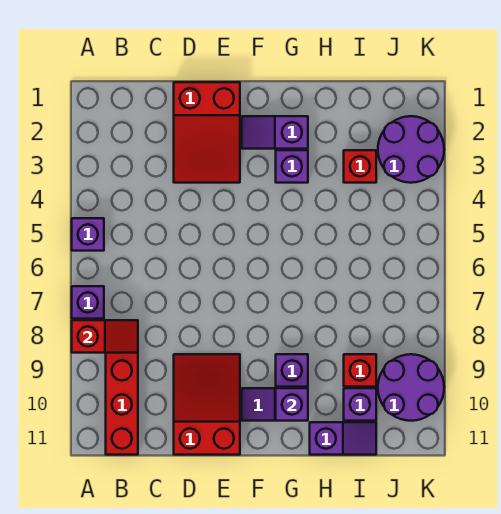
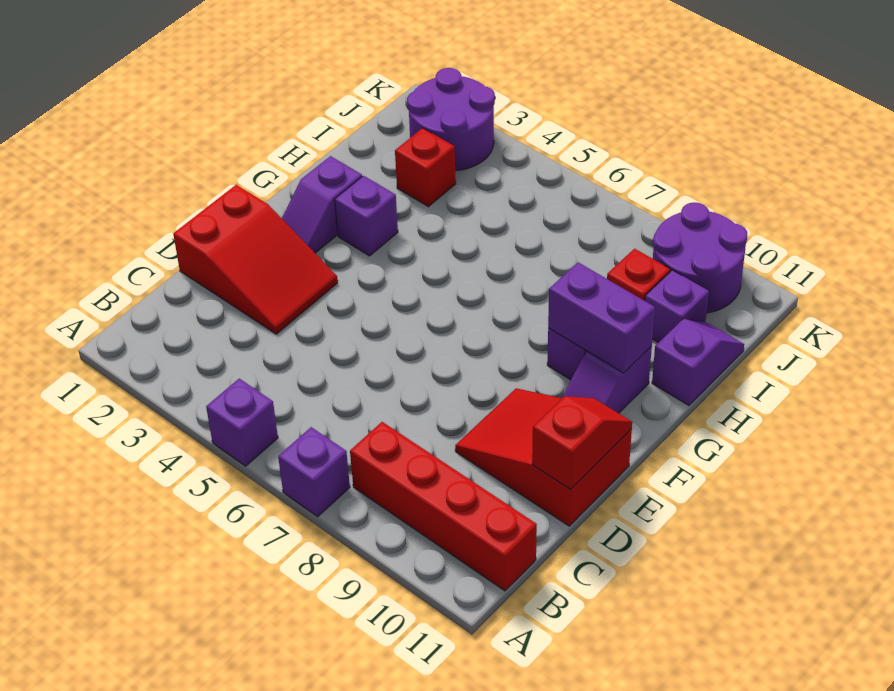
red 1x2 slope [72,320,138,353] -> red 1x2 slope moved to [532,396,632,489]
purple 1x1 brick [276,388,308,421] -> purple 1x2 brick [548,262,655,373]

